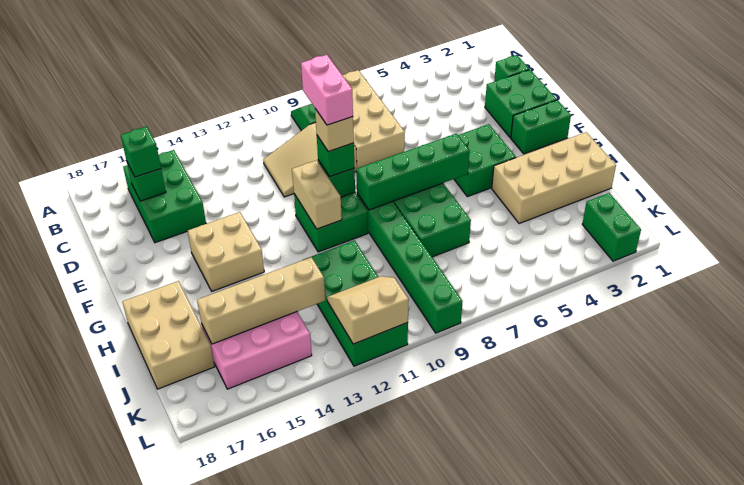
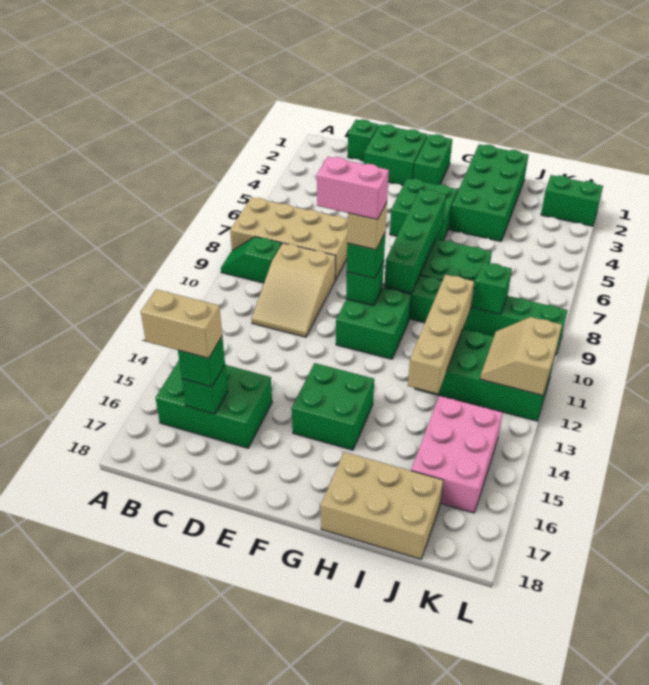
tan 1x2 brick [292,160,342,229] -> tan 1x2 brick moved to [141,289,222,358]
tan 2x2 brick [188,212,264,291] -> green 2x2 brick [292,363,374,450]
tan 2x4 brick [492,132,616,224] -> green 2x4 brick [450,144,528,241]
none -> green 1x1 brick [472,262,512,314]
tan 1x4 brick [197,257,325,344] -> tan 1x4 brick moved to [408,274,474,394]

